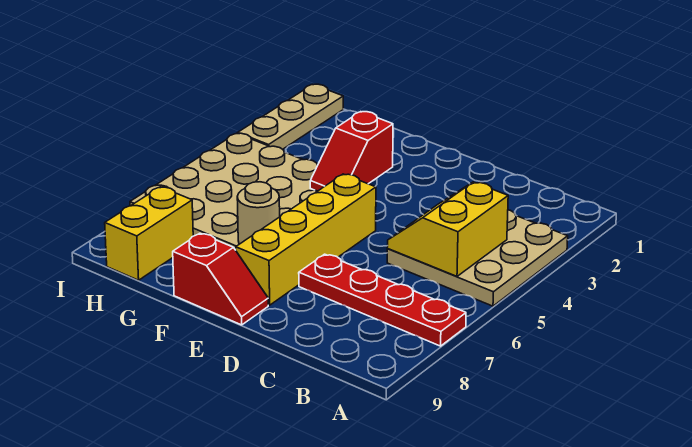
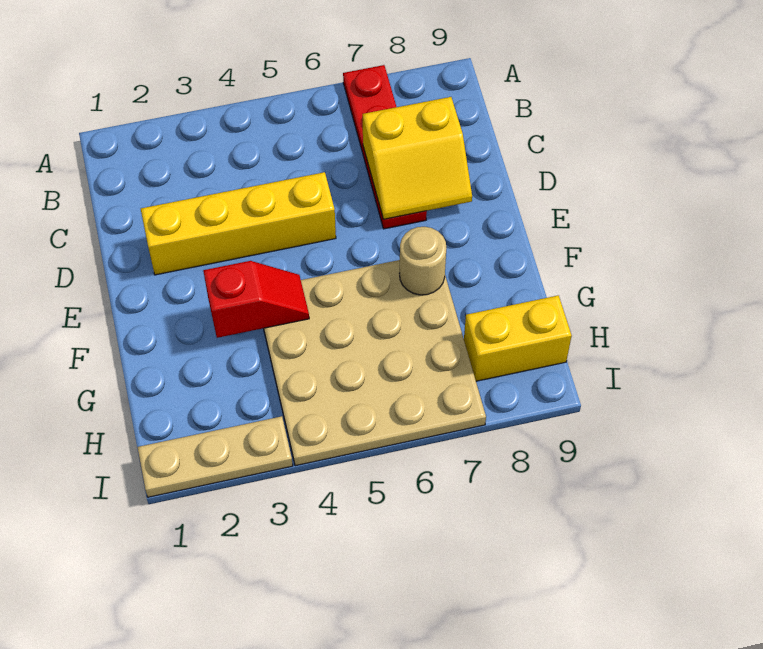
tan 3x3 plate [387,210,568,306] -> none
yellow 2x2 slope [387,182,508,276] -> yellow 2x2 slope moved to [363,97,472,219]
yellow 1x4 brick [236,174,376,305] -> yellow 1x4 brick moved to [141,172,336,275]
red 1x2 slope [173,233,268,325] -> none

